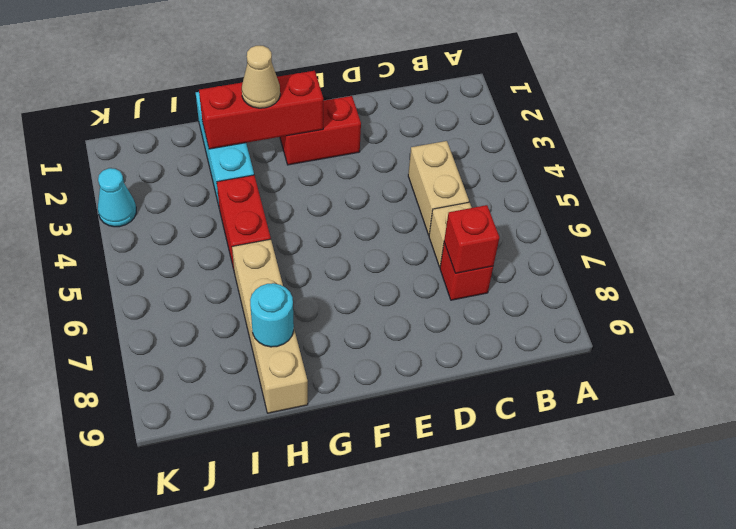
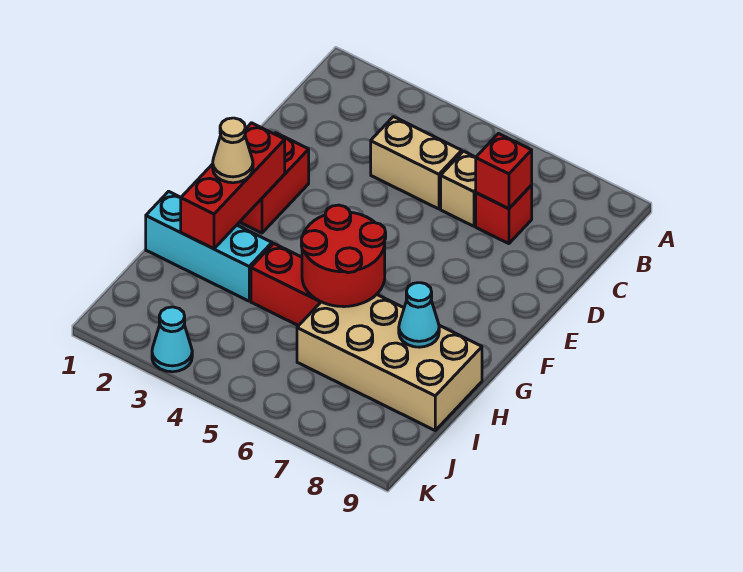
none -> red 2x2 round brick [301,205,386,307]
tan 1x4 brick [232,239,308,413] -> tan 2x4 brick [297,295,482,430]
cyan 1x1 round brick [250,283,294,347] -> cyan 1x1 cone [399,283,439,347]

